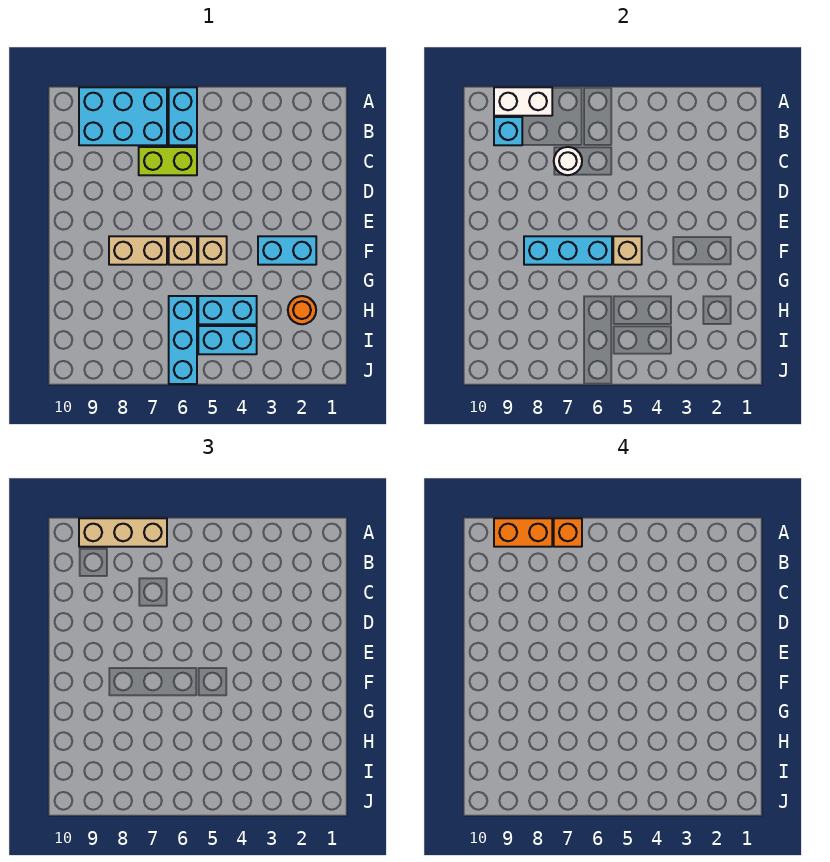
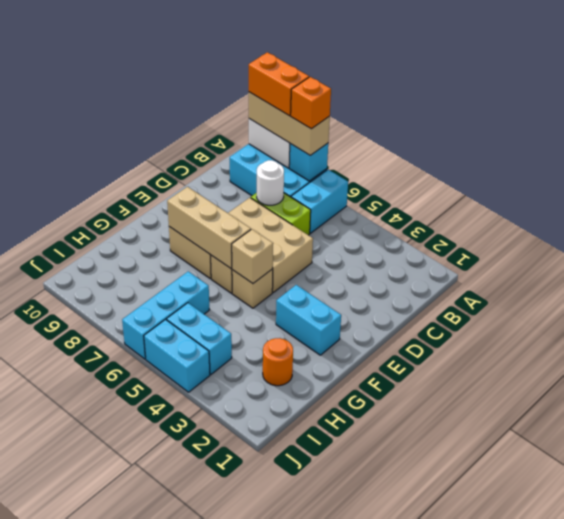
cyan 1x1 brick [494,117,522,145] -> cyan 1x1 brick moved to [289,143,328,181]
none -> tan 2x3 brick [228,198,313,292]
cyan 1x3 brick [524,236,612,265] -> tan 1x3 brick [167,187,251,268]
cyan 1x2 brick [198,296,257,324] -> cyan 1x2 brick moved to [144,319,210,392]

